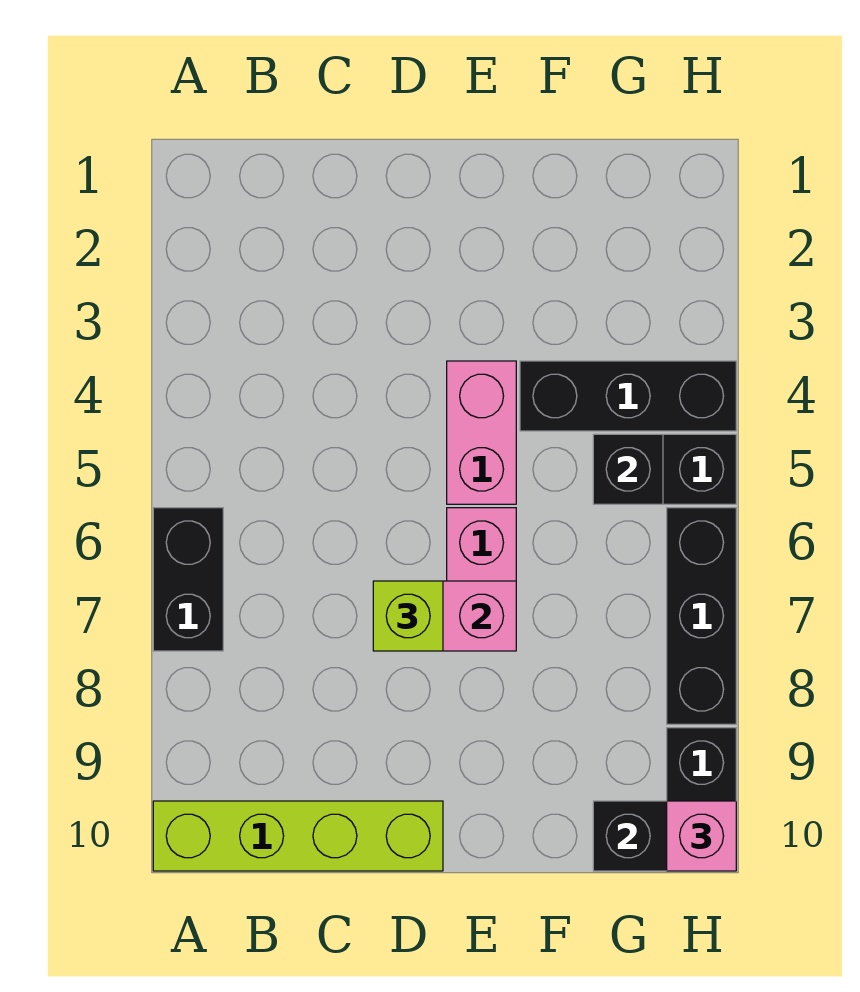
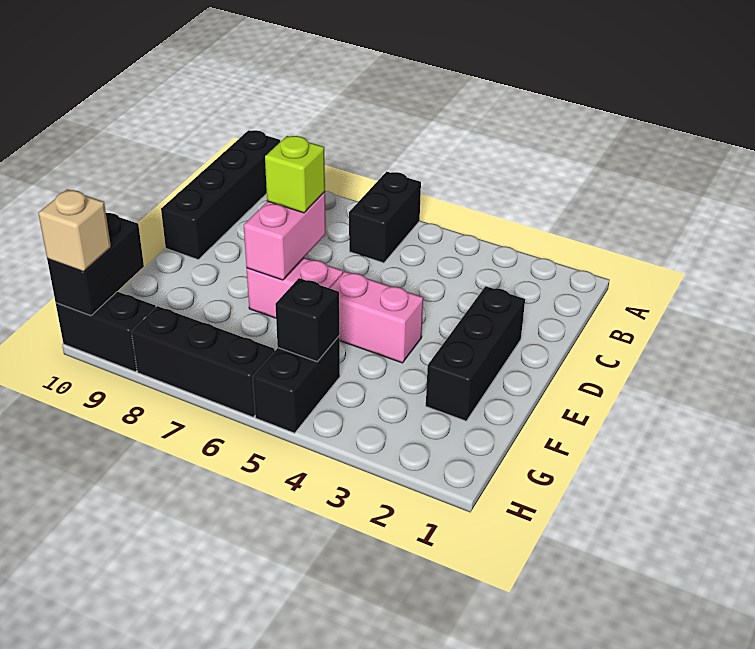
black 1x2 brick [153,508,223,651] -> black 1x2 brick turned to [349,172,421,263]
lime 1x4 brick [153,801,443,871] -> black 1x4 brick [161,130,280,260]
black 1x3 brick [520,361,736,431] -> black 1x3 brick moved to [426,286,525,421]
pink 1x1 brick [667,801,736,871] -> tan 1x1 brick [38,189,111,272]

